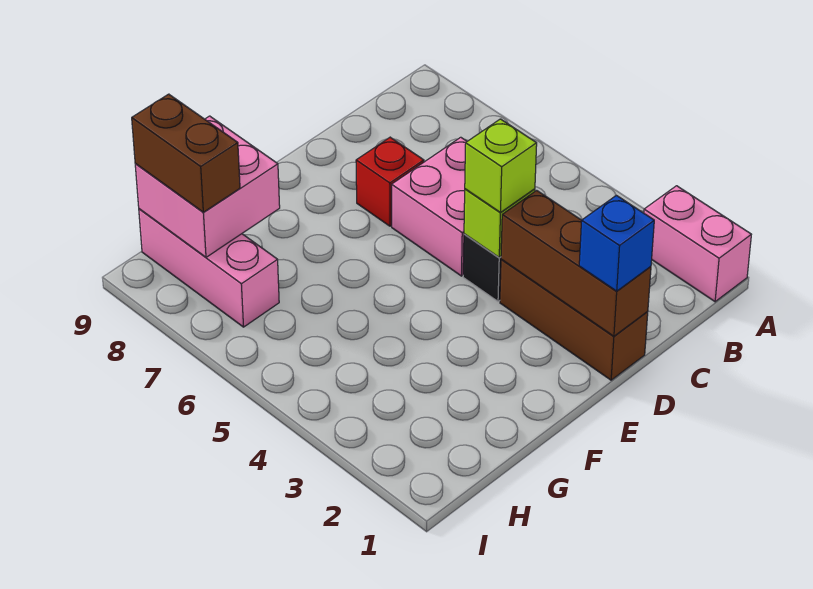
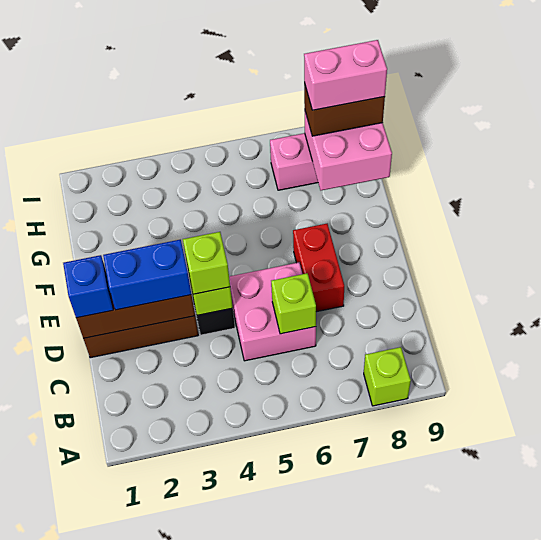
pink 1x2 brick [644,186,751,302] -> pink 1x2 brick moved to [304,40,387,110]
none -> lime 1x1 brick [364,347,411,406]
none -> lime 1x1 brick [271,273,316,334]
none -> blue 1x2 brick [103,240,191,310]
red 1x1 brick [356,137,424,226] -> red 1x2 brick [293,224,344,312]

